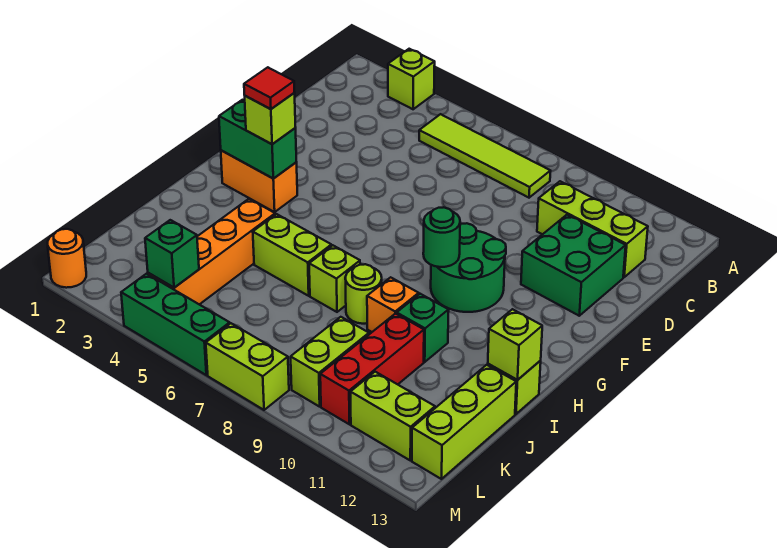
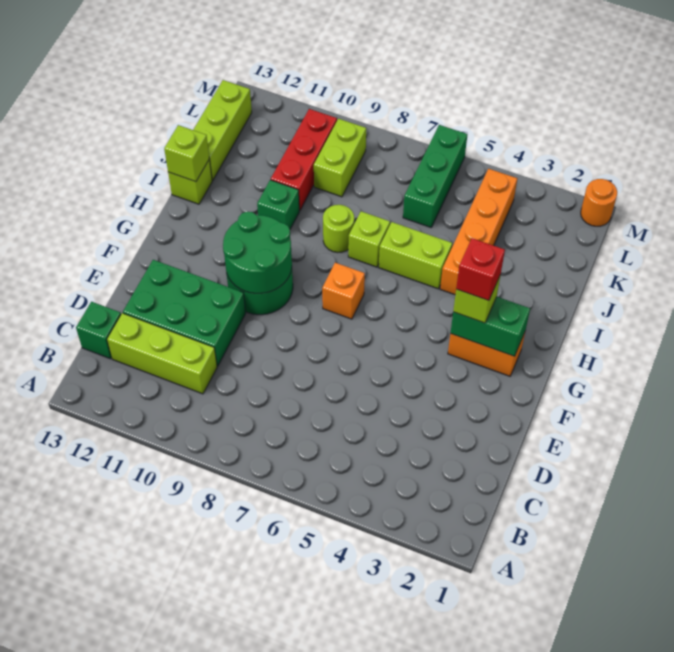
lime 1x1 brick [388,49,435,109] -> none
lime 1x4 tile [419,114,551,198] -> none
green 2x2 brick [521,215,626,316] -> green 2x3 brick [123,260,246,366]
red 1x1 tile [244,67,295,109] -> red 1x1 brick [456,238,505,301]
green 1x1 round brick [423,207,460,267] -> green 2x2 round brick [223,212,292,293]
orange 1x1 brick [367,277,419,332] -> orange 1x1 brick moved to [322,262,365,319]
green 1x1 brick [145,220,199,288] -> green 1x1 brick moved to [76,302,121,359]
lime 1x2 brick [351,372,435,460] -> none
green 1x3 brick [121,274,230,375] -> green 1x3 brick turned to [403,125,467,227]
lime 1x2 brick [206,323,289,410] -> none

